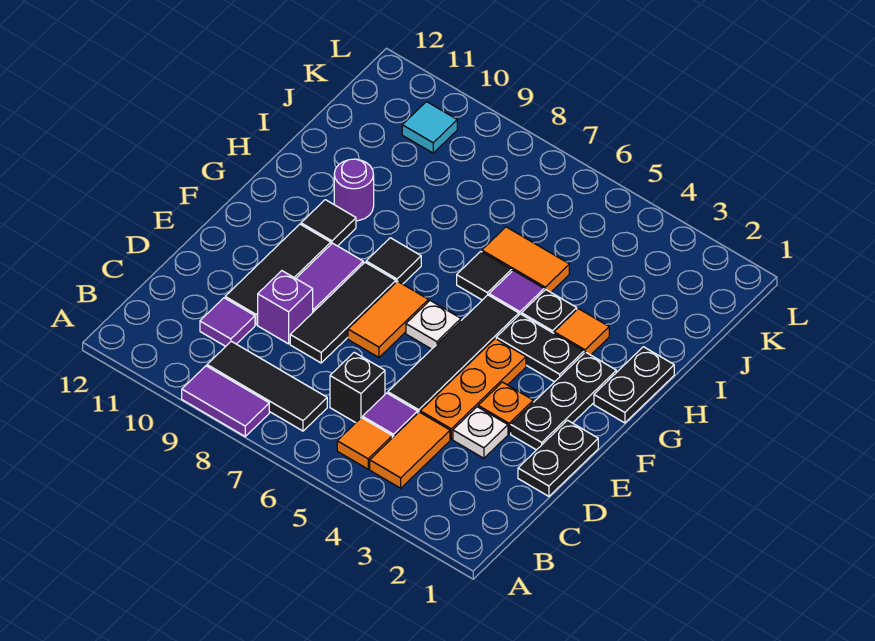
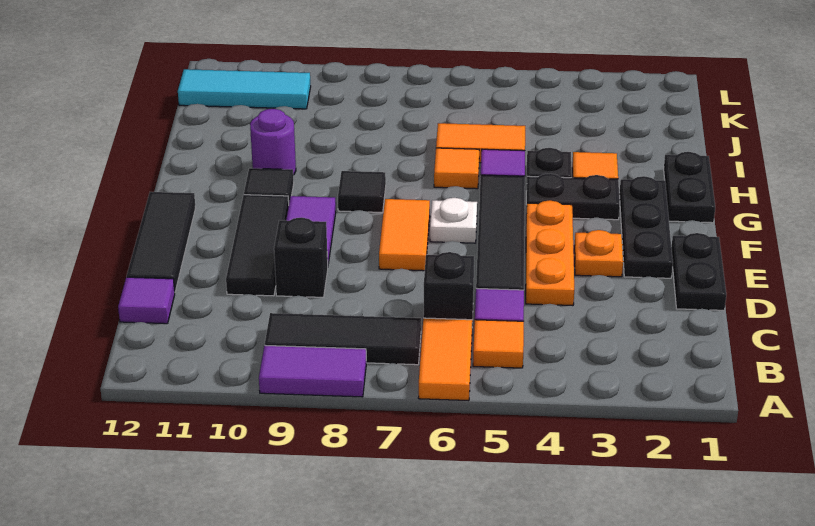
orange 1x2 tile [370,412,450,488] -> orange 1x2 tile moved to [418,318,472,401]
purple 1x1 tile [200,298,255,346] -> purple 1x1 tile moved to [118,277,175,324]
white 1x1 plate [453,407,508,458] -> none
black 1x3 tile [290,262,396,363] -> black 1x3 tile moved to [127,192,196,291]
purple 1x1 brick [258,271,313,344] -> black 1x1 brick [274,218,328,297]
black 1x1 tile [457,251,512,300] -> orange 1x1 tile [434,148,479,189]
cyan 1x1 tile [402,102,457,153] -> cyan 1x3 tile [178,69,311,109]

